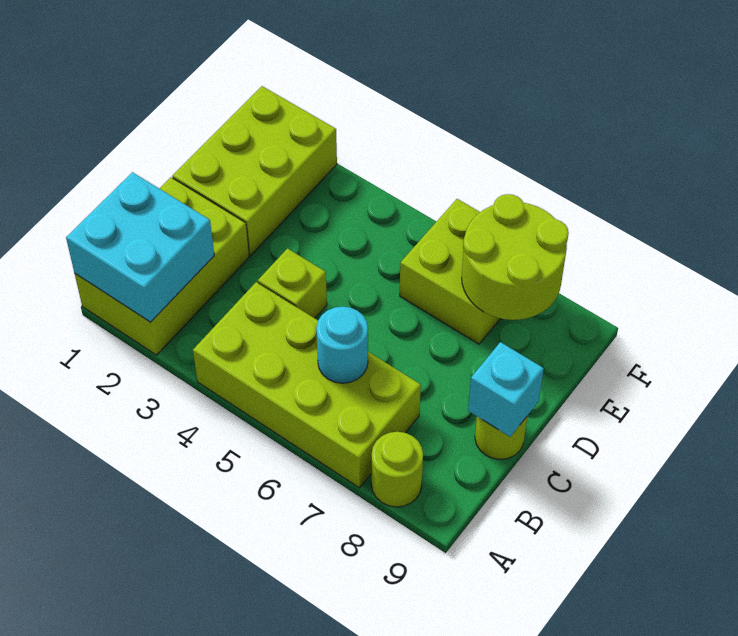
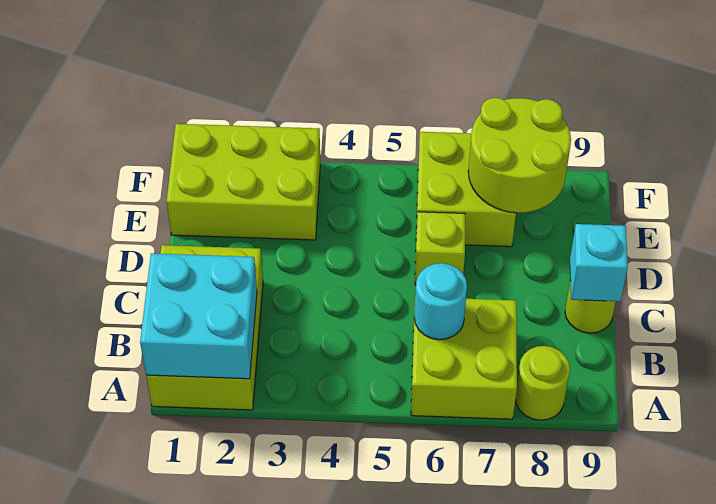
lime 2x4 brick [193,282,421,488] -> lime 2x2 brick [411,299,517,419]
lime 1x1 brick [258,249,327,318] -> lime 1x1 brick moved to [415,212,465,285]
lime 2x3 brick [172,86,337,255] -> lime 2x3 brick turned to [166,124,320,240]

